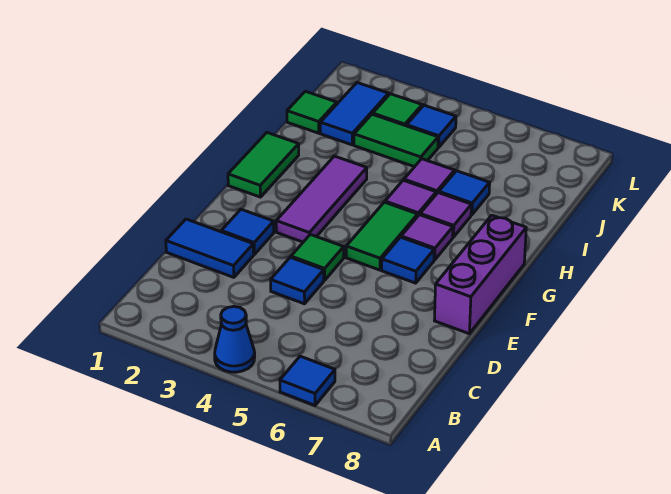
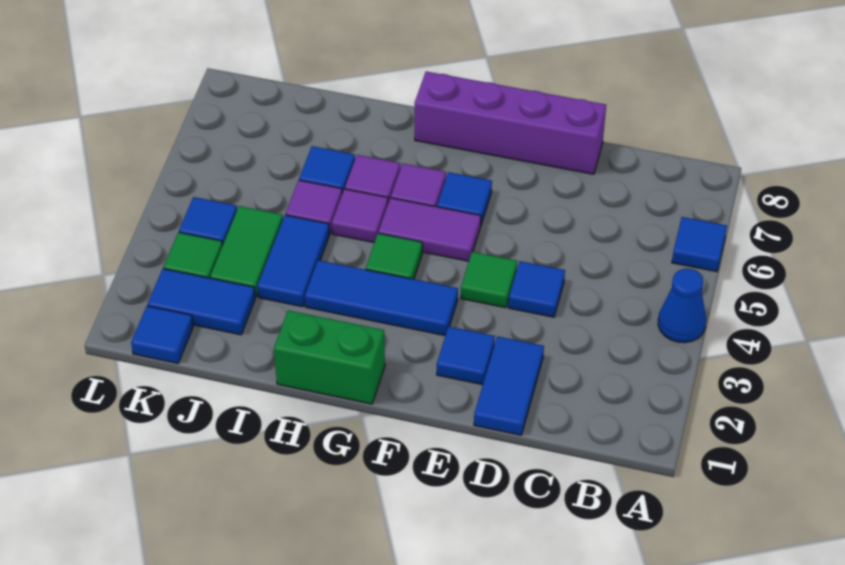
purple 1x3 brick [434,215,526,334] -> purple 1x4 brick [415,71,606,174]
purple 1x3 tile [276,156,367,242] -> blue 1x3 tile [305,260,458,336]
green 1x2 tile [346,202,418,270] -> purple 1x2 tile [378,198,481,261]
green 1x2 tile [228,133,299,197] -> green 1x2 brick [274,311,385,404]
none -> blue 1x2 tile [257,215,330,307]
green 1x1 tile [287,91,337,133] -> green 1x1 tile moved to [366,233,422,279]
none -> blue 1x1 tile [131,306,193,363]

